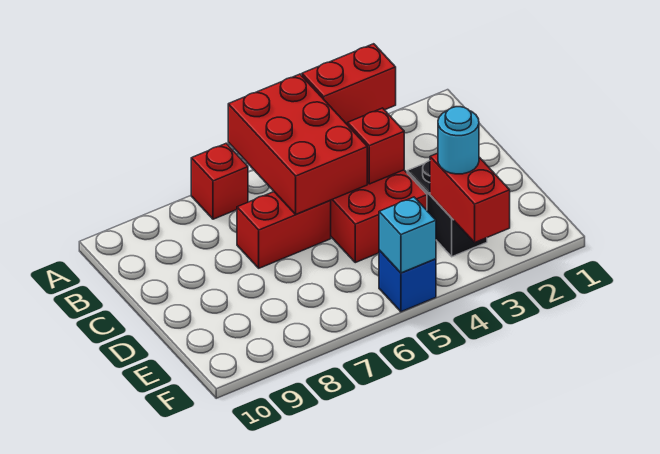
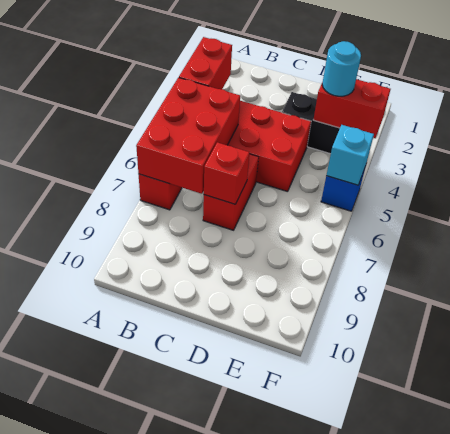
red 2x3 brick [228,74,367,214] -> red 2x3 brick turned to [136,78,240,194]
red 1x1 brick [348,108,404,184] -> red 1x1 brick moved to [204,142,250,204]

